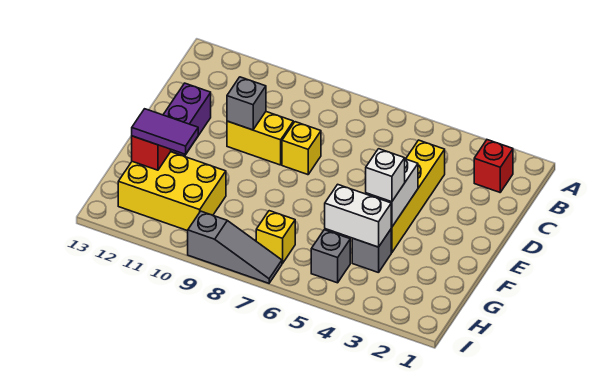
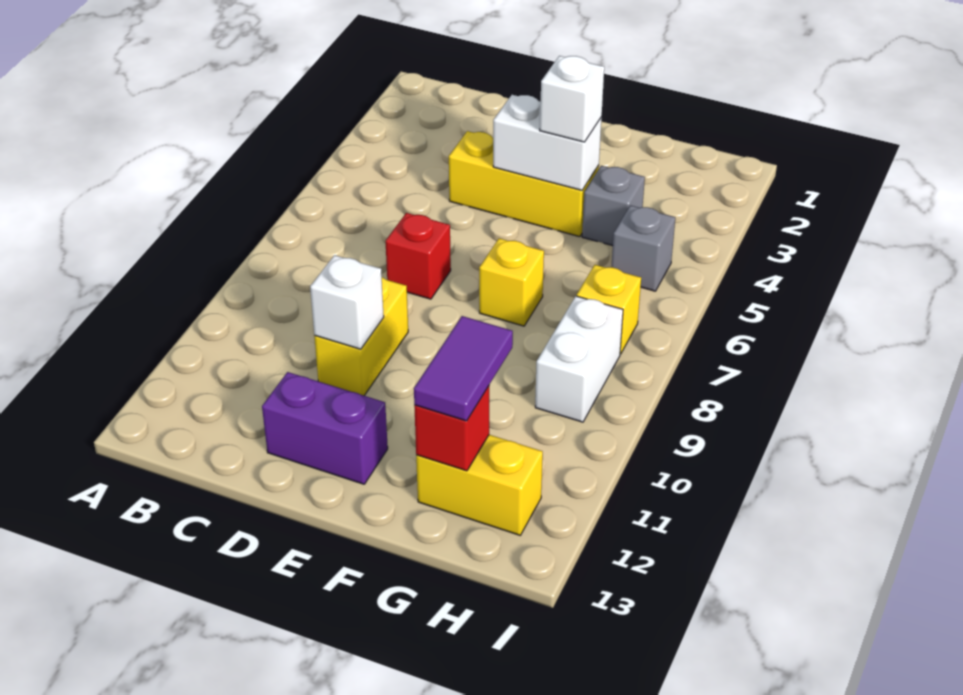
red 1x1 brick [474,140,513,192] -> red 1x1 brick moved to [385,213,451,299]
yellow 1x4 brick [391,140,445,253] -> yellow 1x3 brick [449,131,599,237]
yellow 1x1 brick [282,122,321,175] -> yellow 1x1 brick moved to [479,238,544,326]
grey 1x1 brick [227,77,266,130] -> white 1x1 brick [310,255,384,349]
white 1x2 brick [325,184,391,247] -> white 1x2 brick moved to [535,296,623,422]
yellow 2x3 brick [118,152,226,231] -> yellow 1x2 brick [416,435,543,535]
grey 1x3 slope [188,211,282,283] -> none

